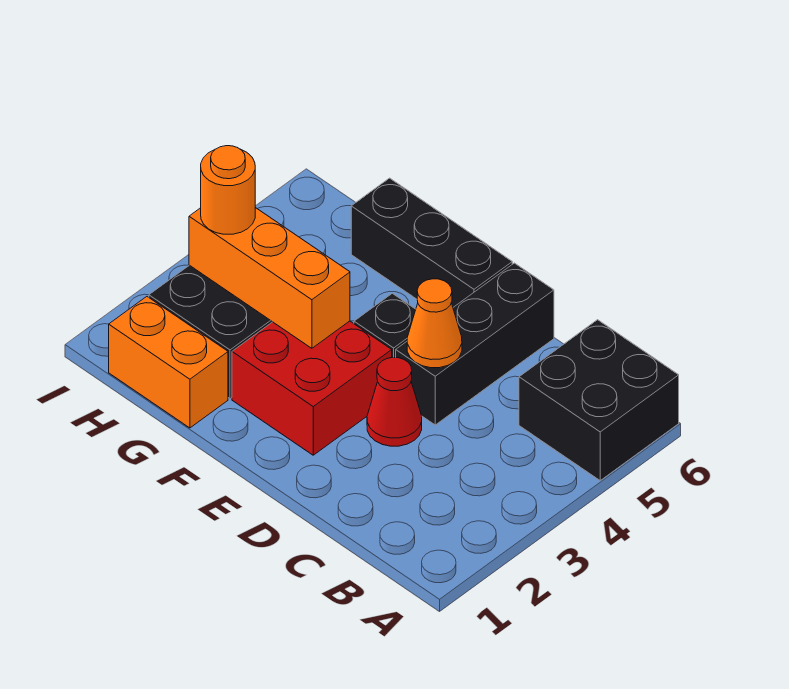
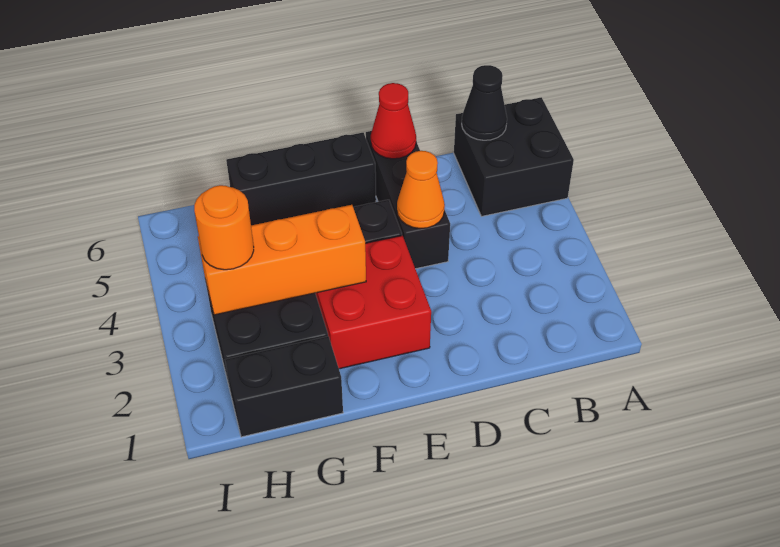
none -> black 1x1 cone [462,65,507,140]
red 1x1 cone [367,357,422,446] -> red 1x1 cone moved to [371,83,416,159]
orange 1x2 brick [109,297,228,428] -> black 1x2 brick [225,336,343,437]

